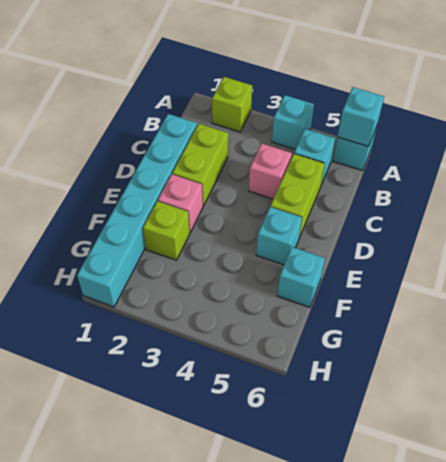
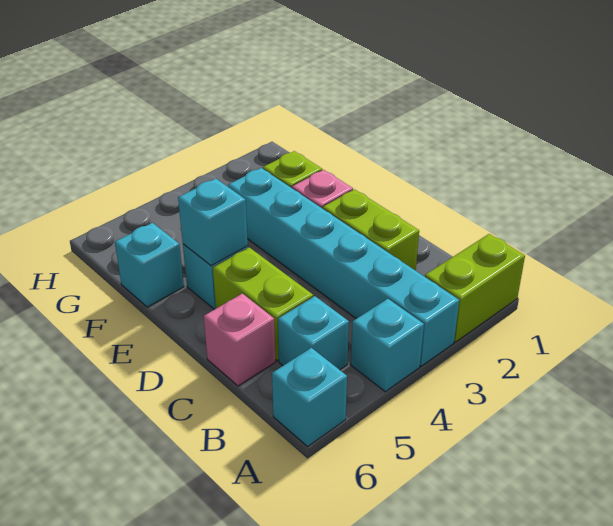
lime 1x1 brick [212,77,252,132] -> lime 1x2 brick [425,234,525,342]
cyan 1x1 brick [338,87,384,147] -> cyan 1x1 brick moved to [178,179,248,266]
cyan 1x6 brick [77,114,197,307] -> cyan 1x6 brick moved to [228,168,459,366]
pink 1x1 brick [249,144,292,199] -> pink 1x1 brick moved to [204,294,275,386]

